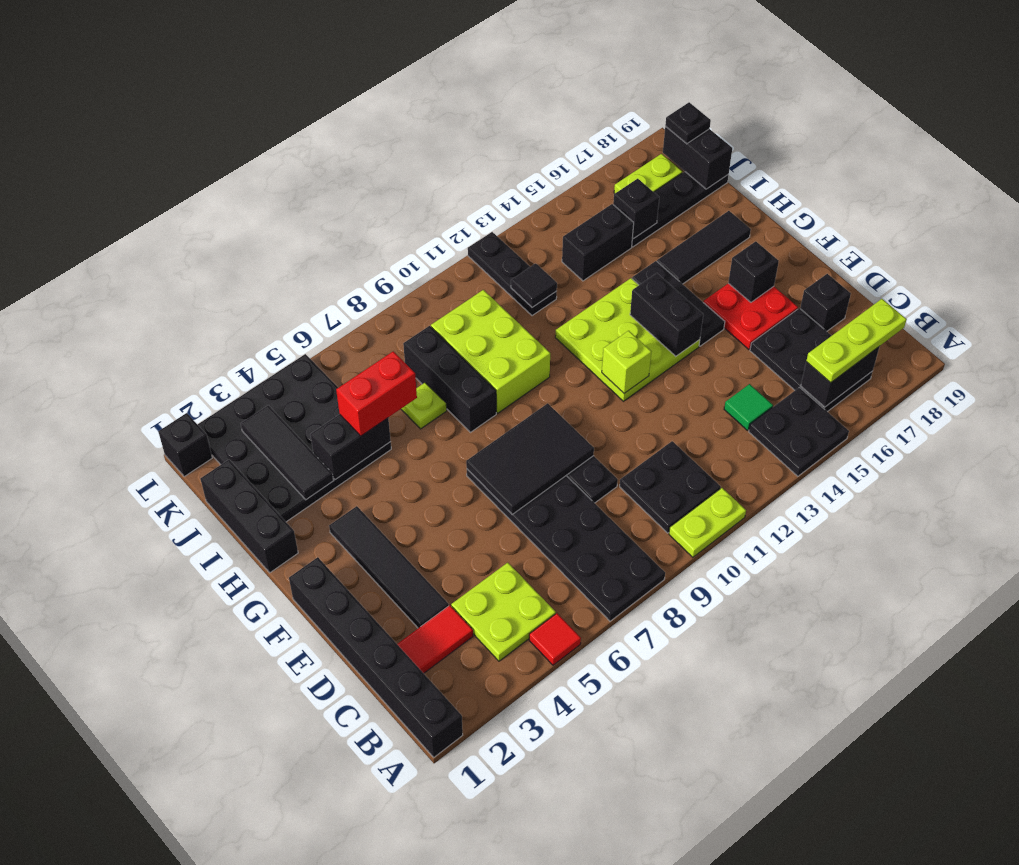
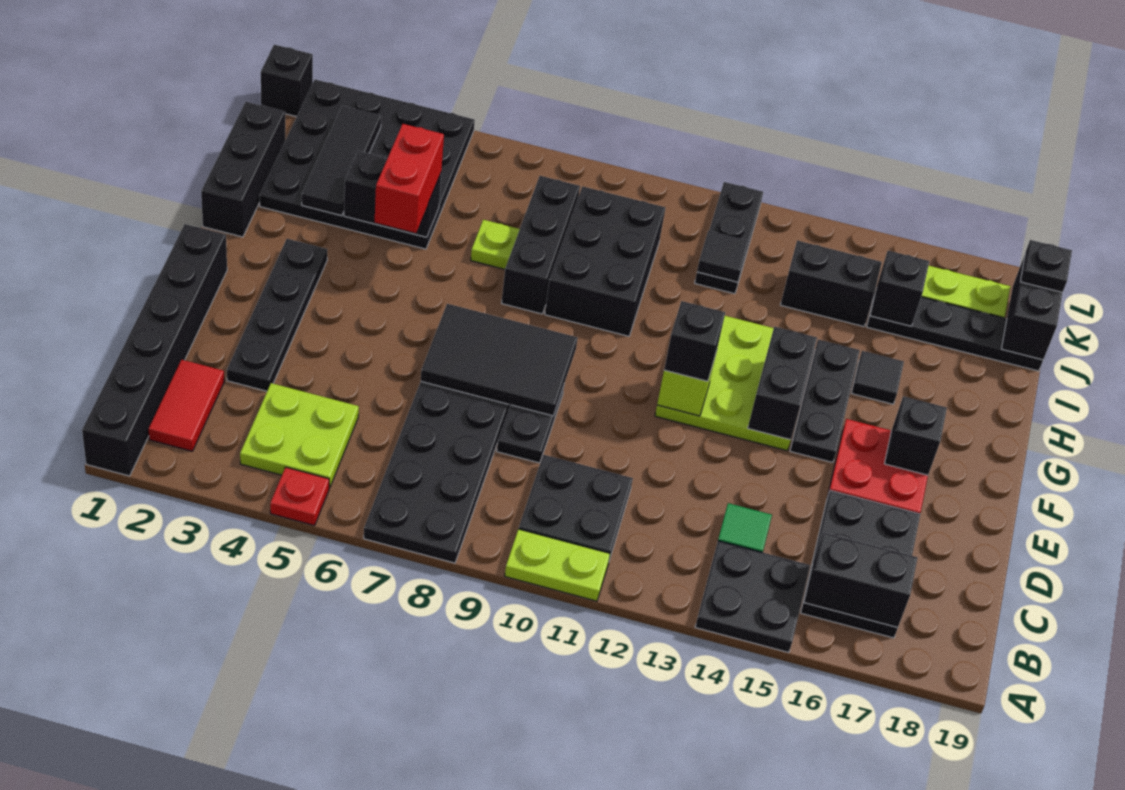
red 1x1 tile [529,613,581,665] -> red 1x1 plate [270,467,329,526]
lime 1x3 plate [806,299,907,383] -> none
red 1x2 tile [397,605,473,673] -> red 1x2 tile turned to [148,360,224,451]
black 1x4 tile [329,506,449,628] -> black 1x4 plate [227,239,327,391]
black 1x1 brick [800,274,851,331] -> black 1x1 brick moved to [664,301,725,381]
lime 2x3 brick [431,290,550,413] -> black 2x3 brick [545,186,665,336]
black 1x3 tile [657,211,751,284] -> black 1x1 tile [852,351,904,404]
red 1x2 brick [336,351,417,436] -> red 1x2 brick turned to [375,124,444,233]

